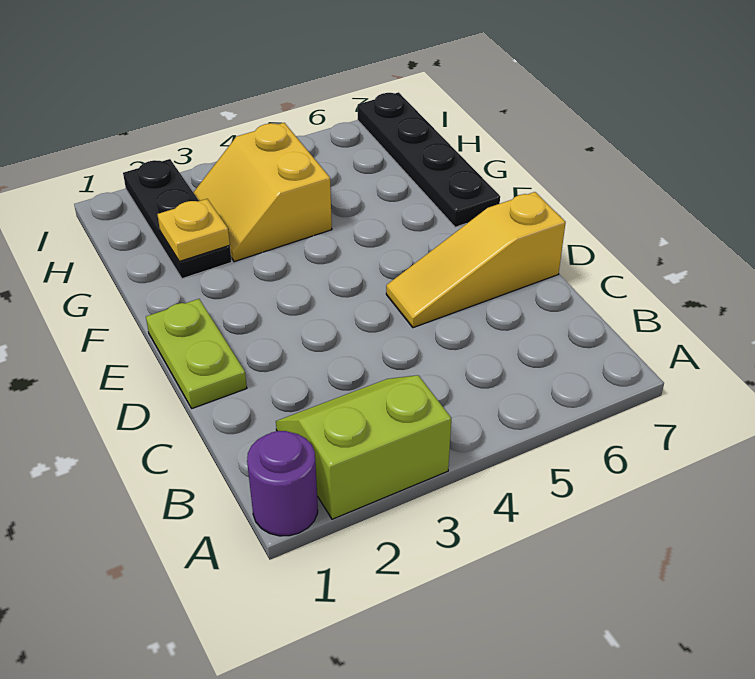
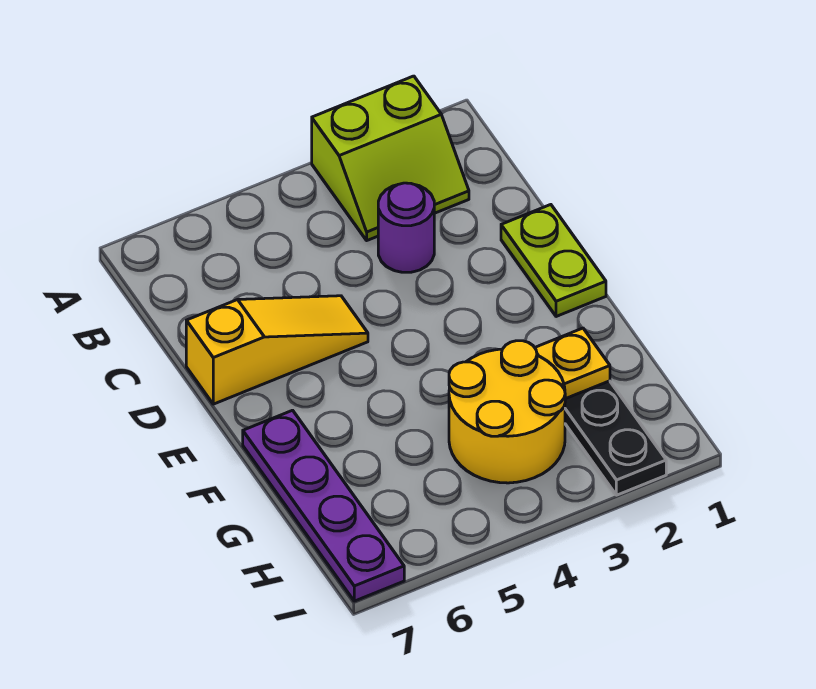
purple 1x1 round brick [247,431,318,536] -> purple 1x1 round brick moved to [378,183,434,272]
black 1x4 plate [358,92,500,227] -> purple 1x4 plate [243,410,404,601]
yellow 2x2 slope [193,123,332,262] -> yellow 2x2 round brick [449,341,565,483]

